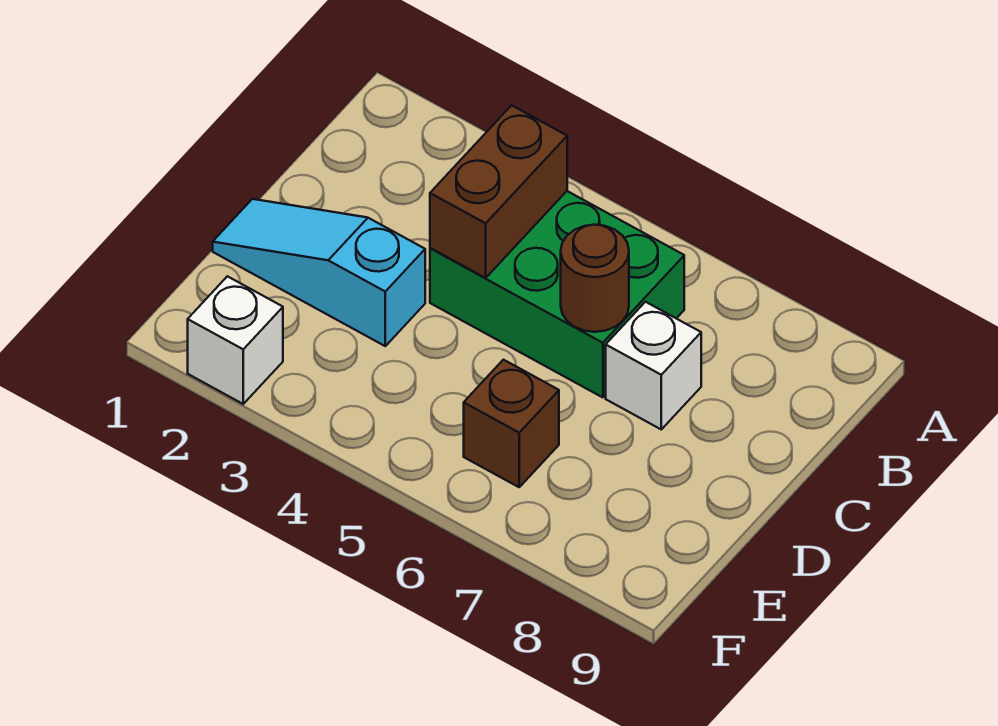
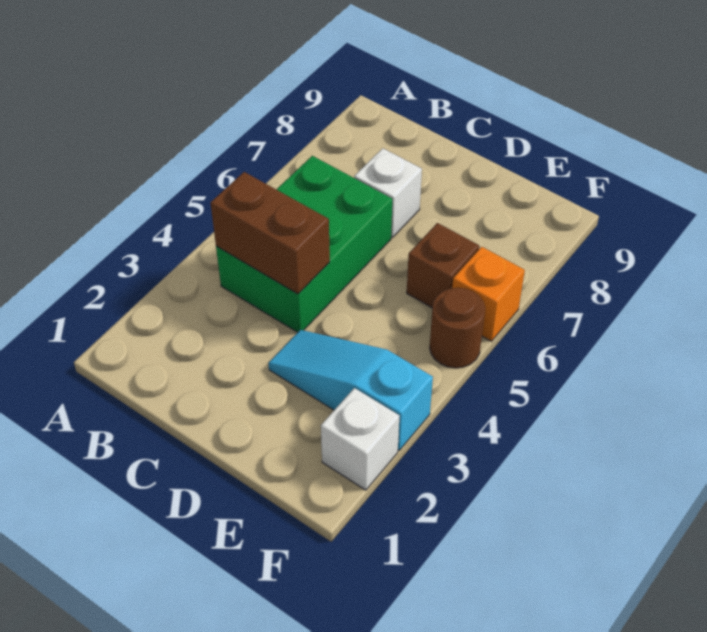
brown 1x1 round brick [561,225,629,332] -> brown 1x1 round brick moved to [430,288,485,368]
cyan 1x3 slope [213,199,425,346] -> cyan 1x3 slope turned to [268,330,433,450]
none -> orange 1x1 brick [452,247,525,341]

